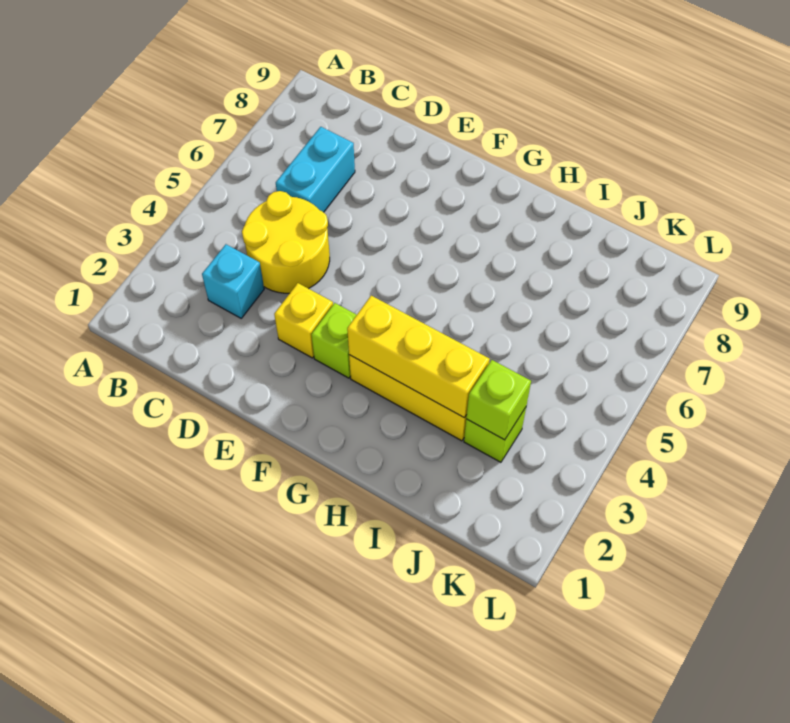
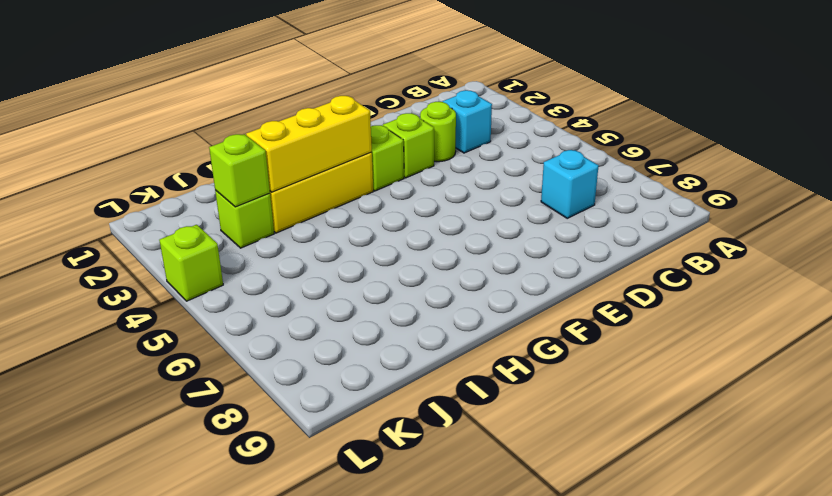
yellow 2x2 round brick [242,191,330,293] -> none
cyan 1x2 brick [276,127,355,212] -> cyan 1x1 brick [541,150,599,218]
none -> lime 1x1 round brick [420,102,456,162]
yellow 1x1 brick [274,283,333,358] -> lime 1x1 brick [383,113,434,178]
none -> lime 1x1 brick [159,225,223,301]

